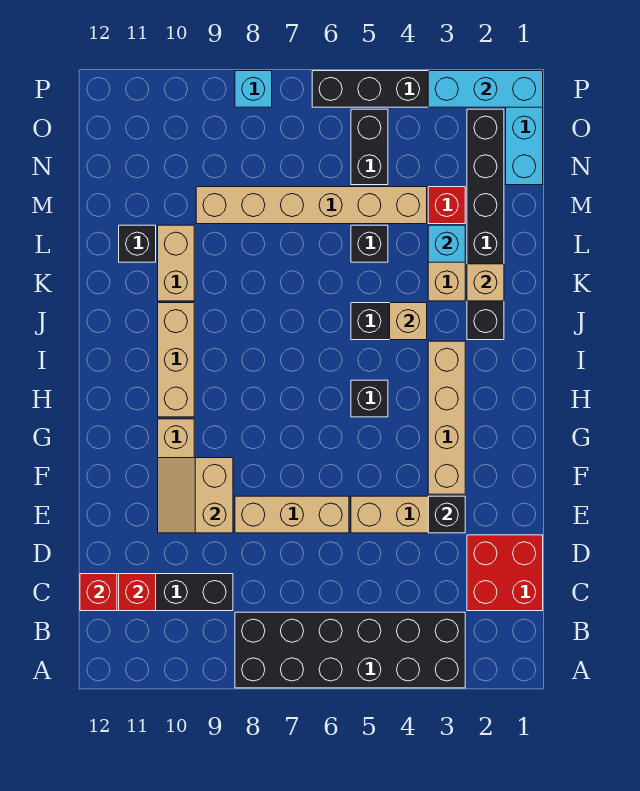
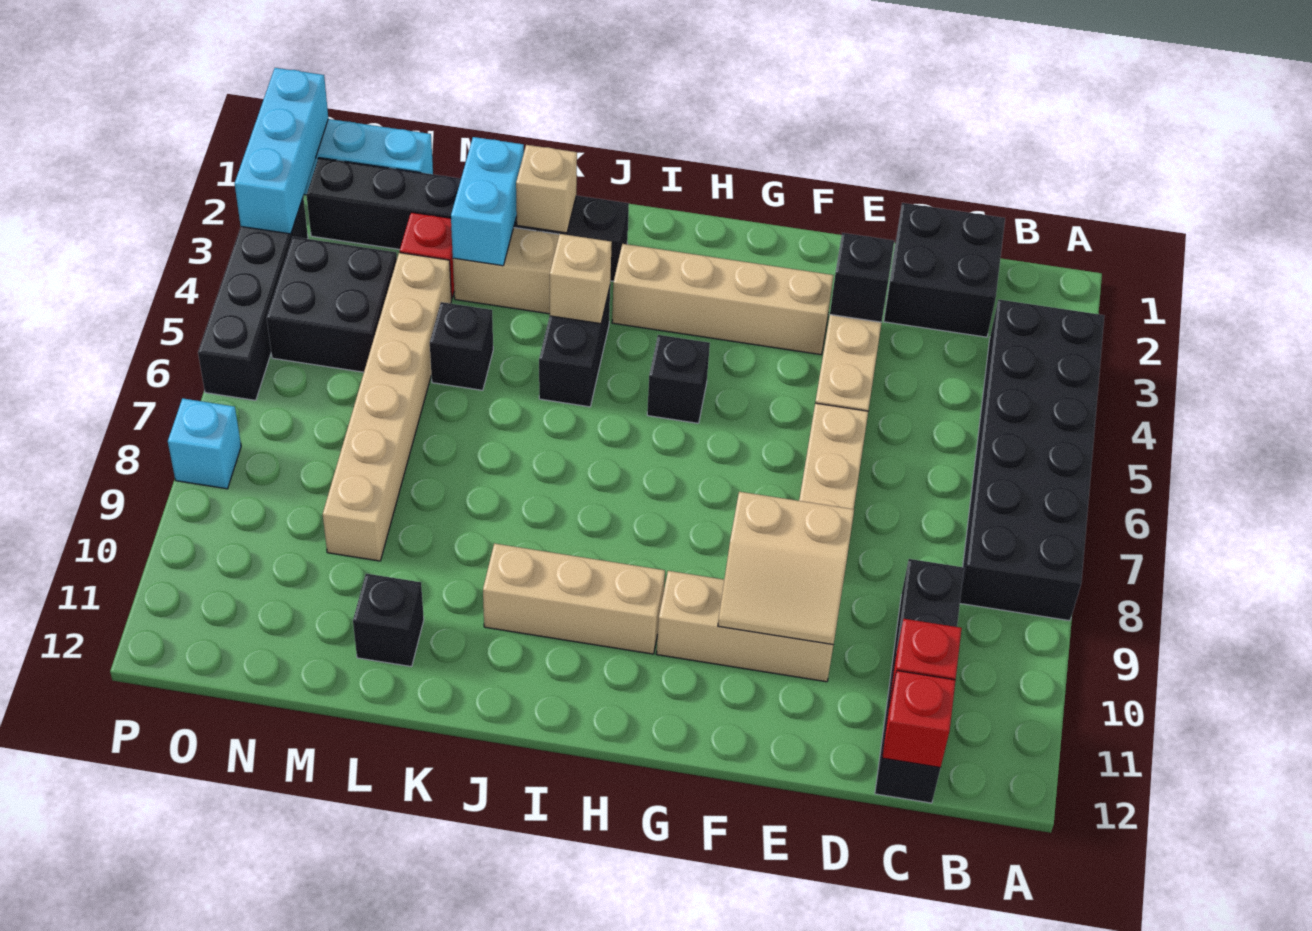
red 2x2 brick [467,535,543,611] -> black 2x2 brick [884,203,1005,337]
tan 1x2 brick [158,225,194,301] -> none
cyan 1x1 brick [428,225,465,262] -> cyan 1x2 brick [451,137,524,266]
black 1x2 brick [351,109,388,185] -> black 2x2 brick [267,237,397,372]

